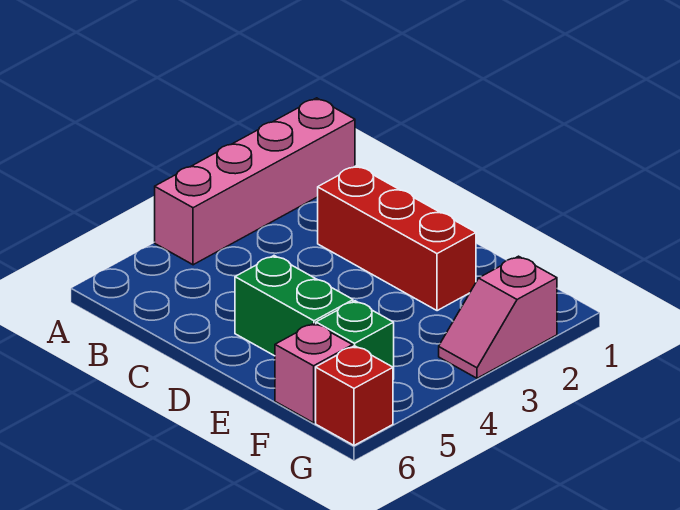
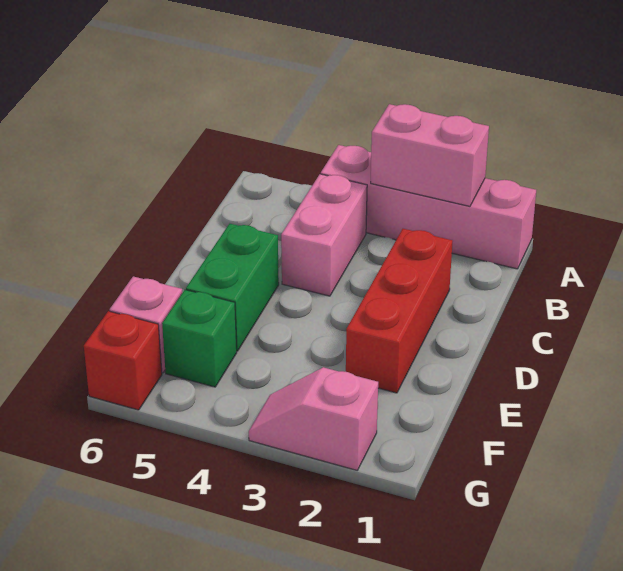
none -> pink 1x2 brick [371,104,489,206]
none -> pink 1x2 brick [281,174,367,296]

